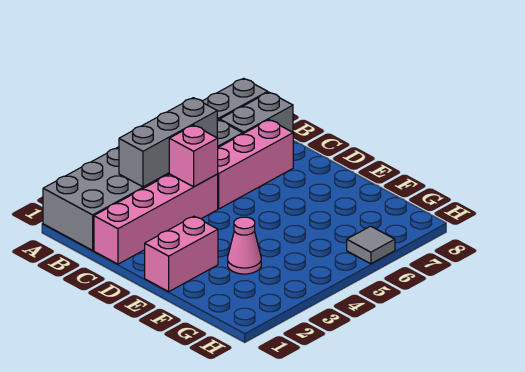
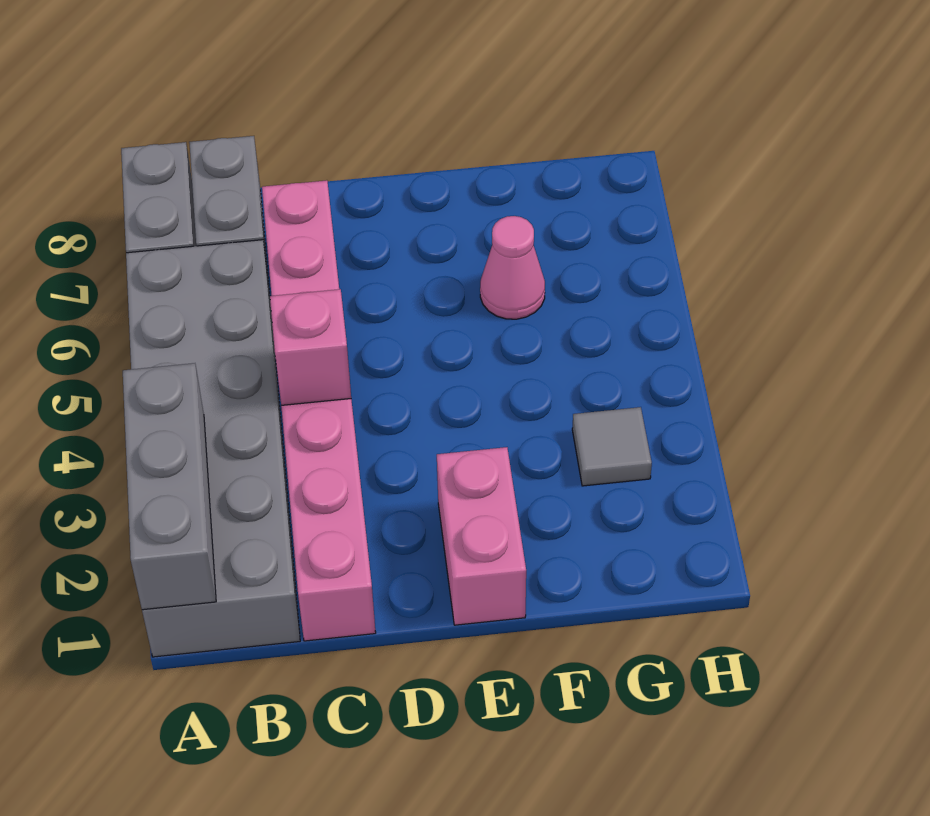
grey 1x3 brick [119,98,217,187] -> grey 1x3 brick moved to [123,363,216,610]
pink 1x1 cone [228,217,261,274] -> pink 1x1 cone moved to [480,216,545,319]
grey 1x1 tile [347,226,395,264] -> grey 1x1 tile moved to [572,407,652,486]

